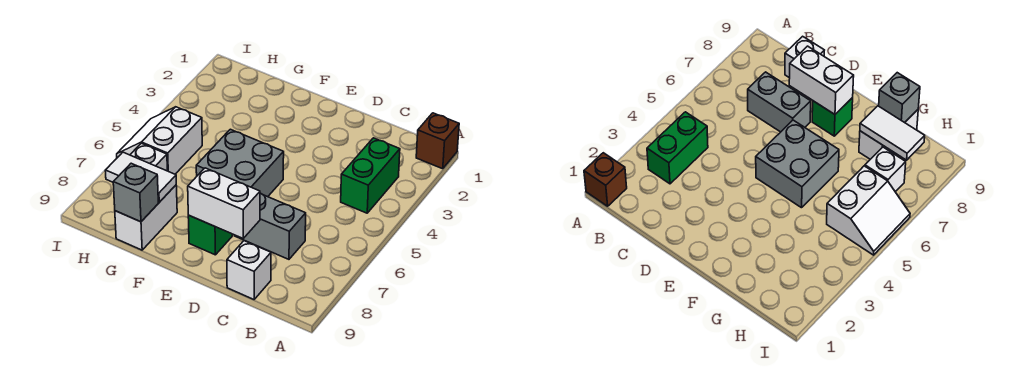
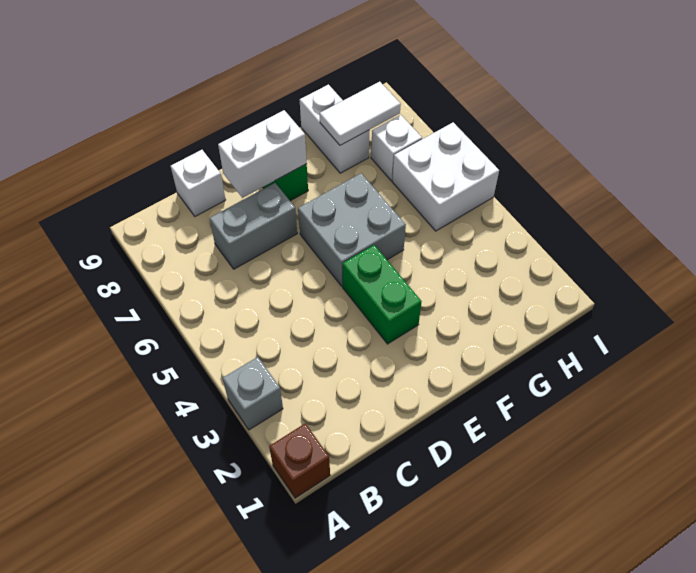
green 1x2 brick [341,138,400,213] -> green 1x2 brick moved to [343,245,422,344]
grey 1x1 brick [113,163,158,222] -> grey 1x1 brick moved to [223,357,283,430]
white 2x2 slope [117,107,202,174] -> white 2x2 brick [392,122,499,231]

